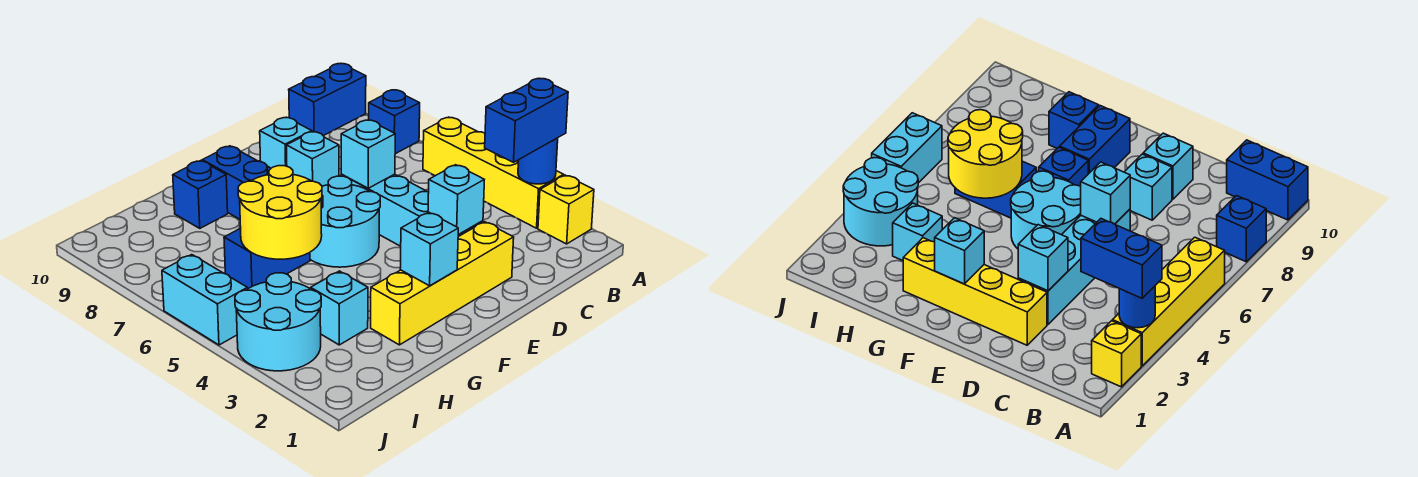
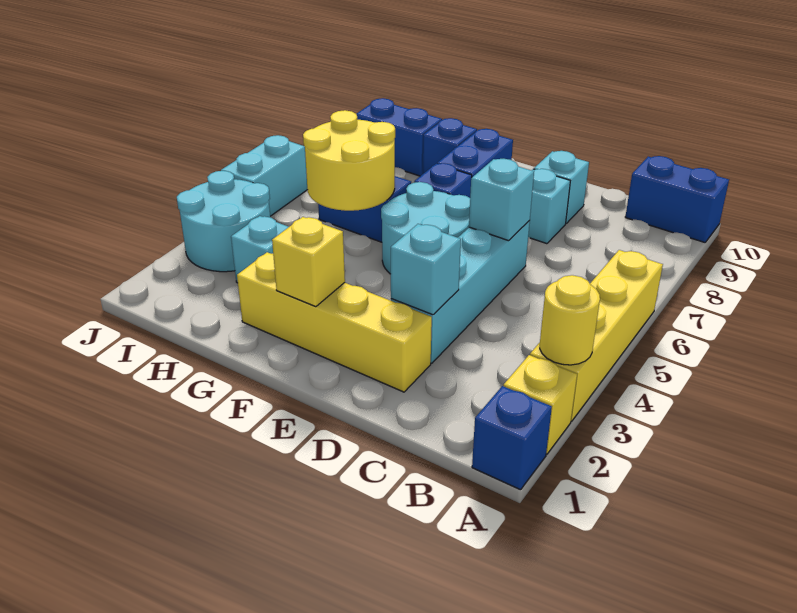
blue 1x1 round brick [518,138,558,184] -> yellow 1x1 round brick [540,275,600,365]
blue 1x2 brick [485,79,568,162] -> blue 1x2 brick moved to [356,98,442,176]
blue 1x1 brick [369,90,420,154] -> blue 1x1 brick moved to [472,386,552,490]
cyan 1x1 brick [400,213,458,286] -> yellow 1x1 brick [272,217,345,307]

